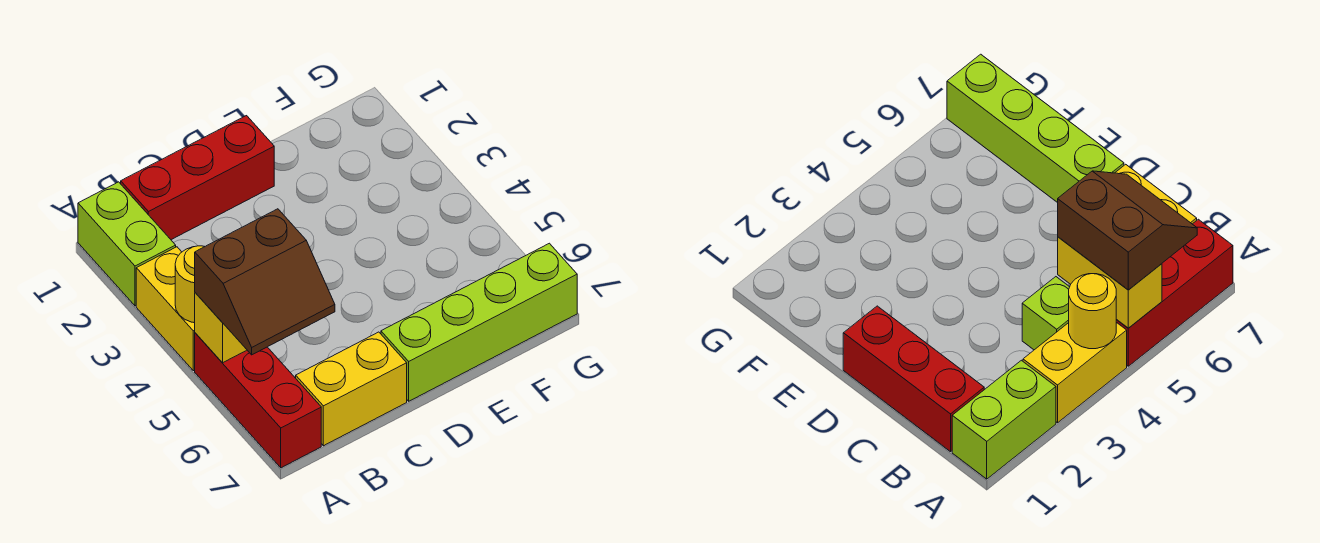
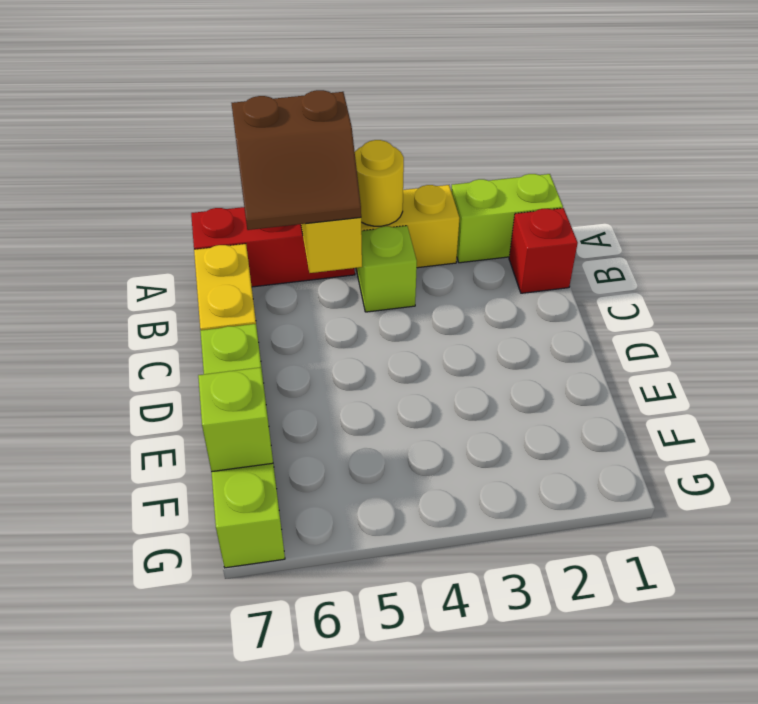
brown 2x2 slope [195,209,335,355] -> brown 2x2 slope turned to [232,90,361,230]
red 1x3 brick [121,116,274,240] -> red 1x1 brick [509,208,578,293]
none -> lime 1x1 brick [198,367,273,472]

